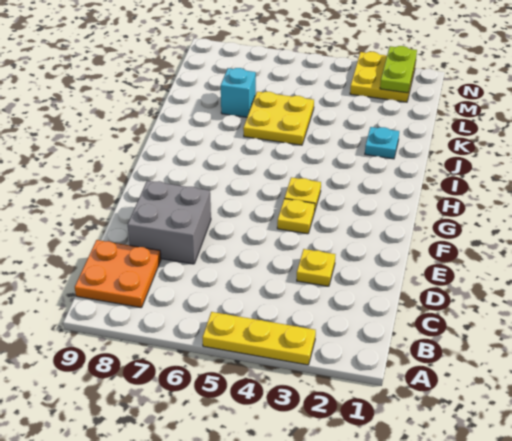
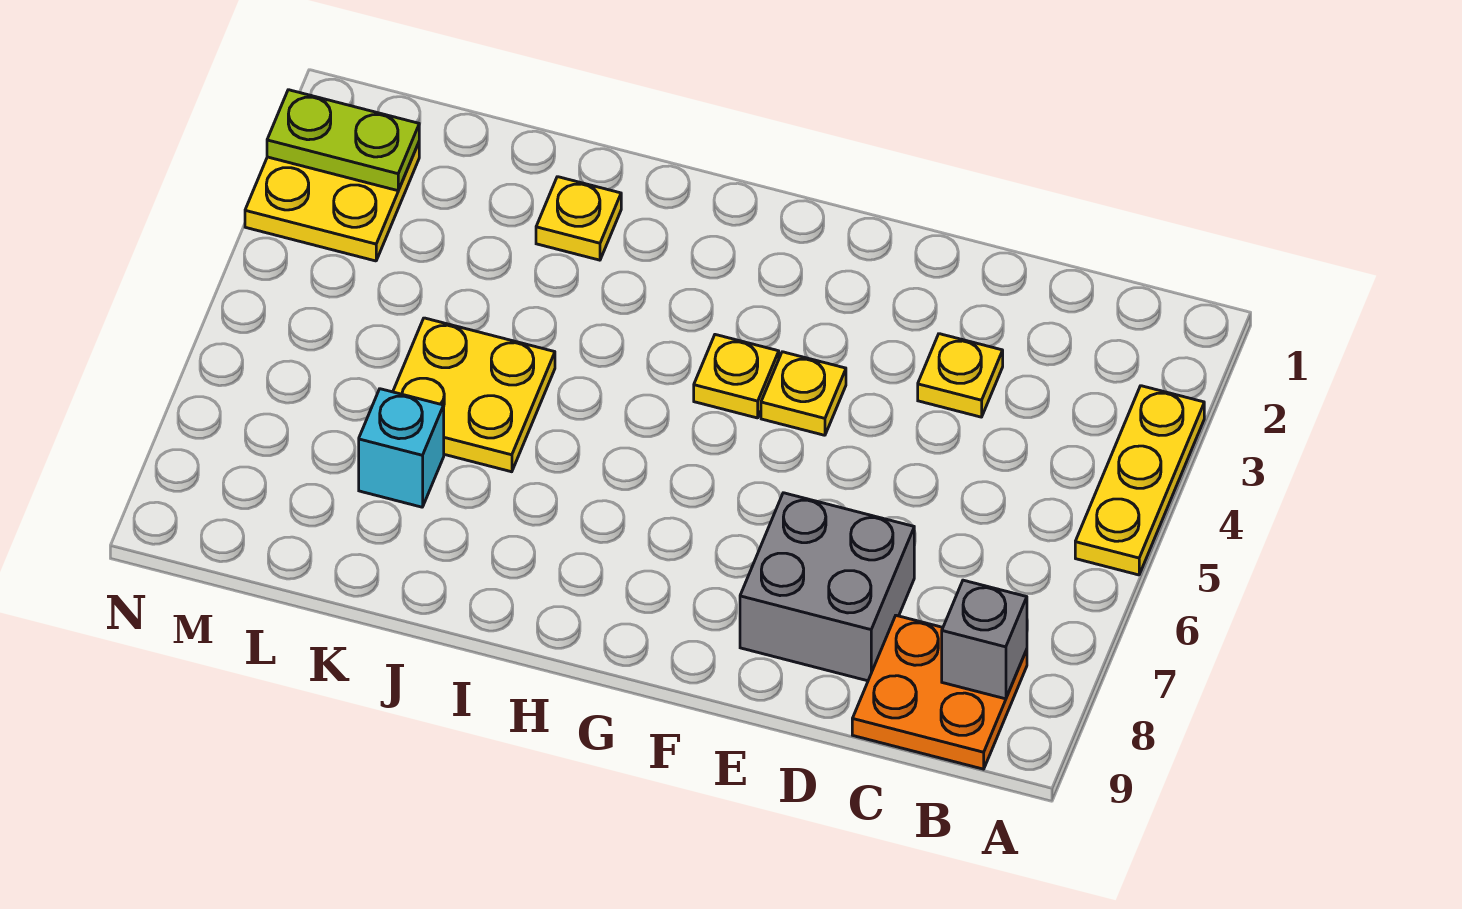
none -> grey 1x1 brick [942,580,1027,699]
cyan 1x1 plate [365,127,399,159] -> yellow 1x1 plate [536,177,621,260]

